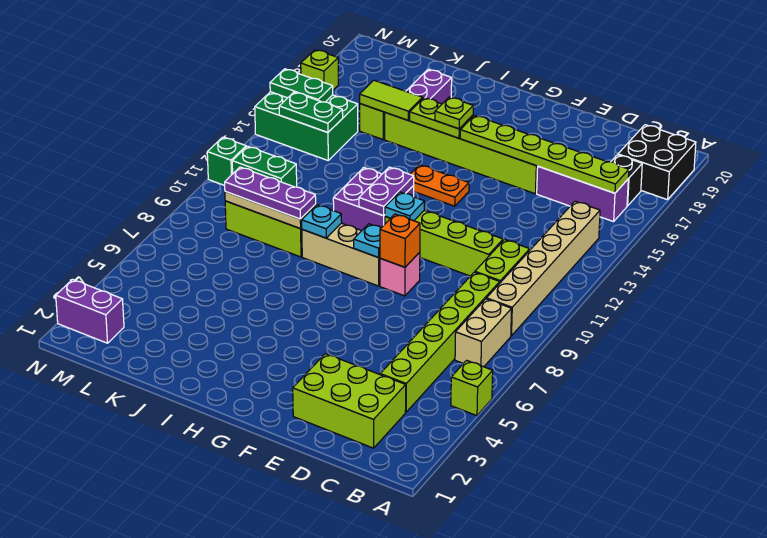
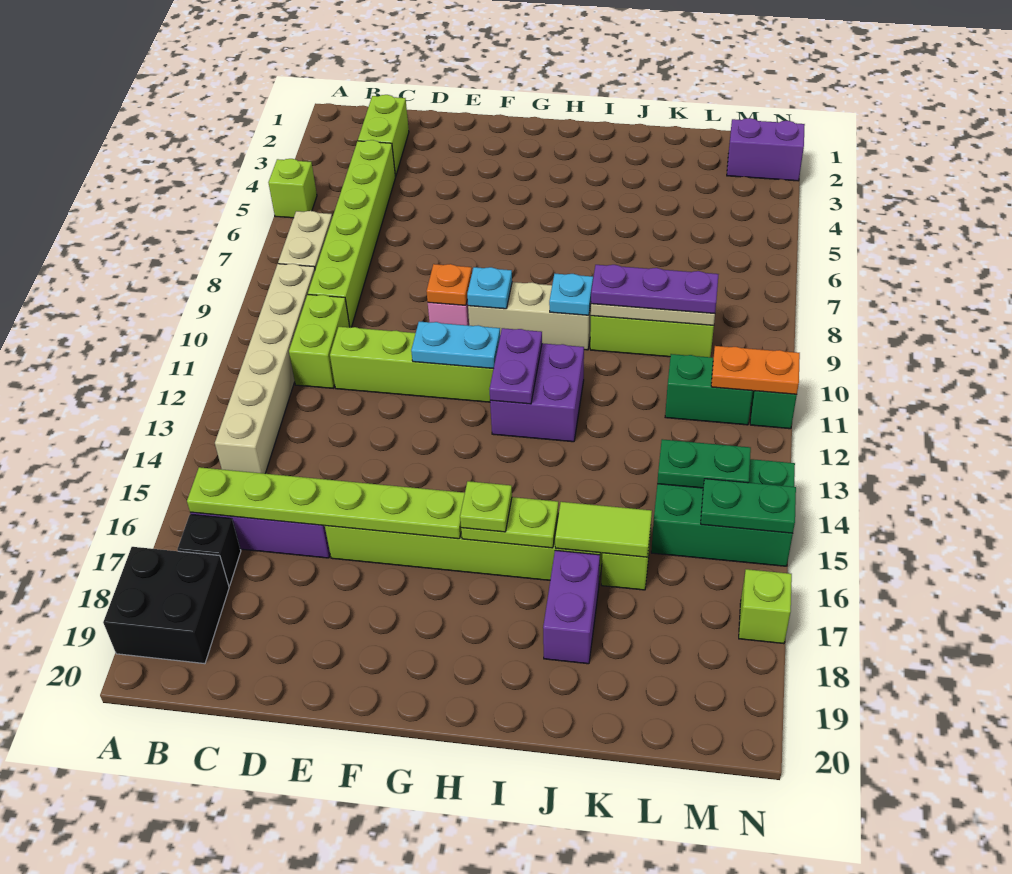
lime 2x3 brick [293,354,406,448] -> lime 1x2 brick [358,95,409,176]
orange 1x1 brick [380,214,420,267] -> orange 1x1 plate [426,264,472,305]
cyan 1x1 plate [385,192,424,221] -> cyan 1x2 plate [411,322,500,369]
orange 1x2 plate [410,165,469,206] -> orange 1x2 plate moved to [711,346,800,394]

